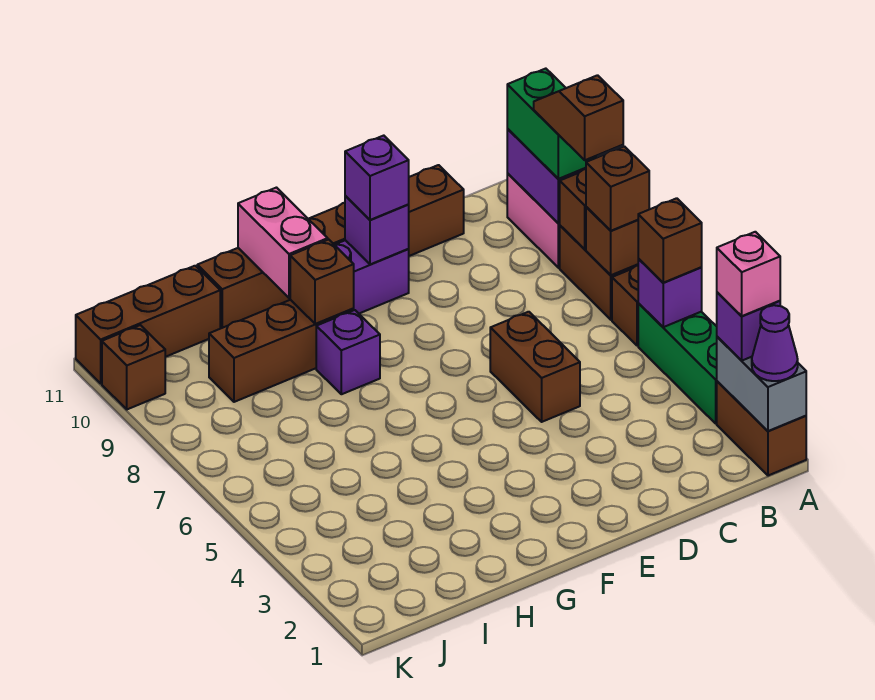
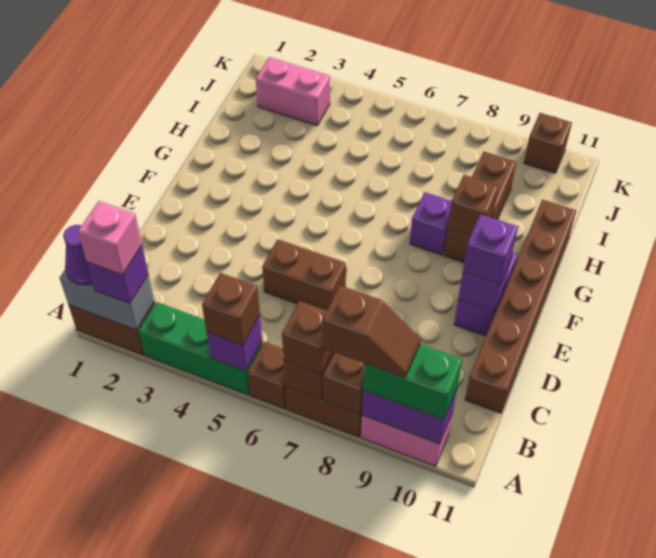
pink 1x2 brick [238,188,328,298] -> pink 1x2 brick moved to [256,57,330,126]
brown 1x3 brick [76,266,220,383] -> none

